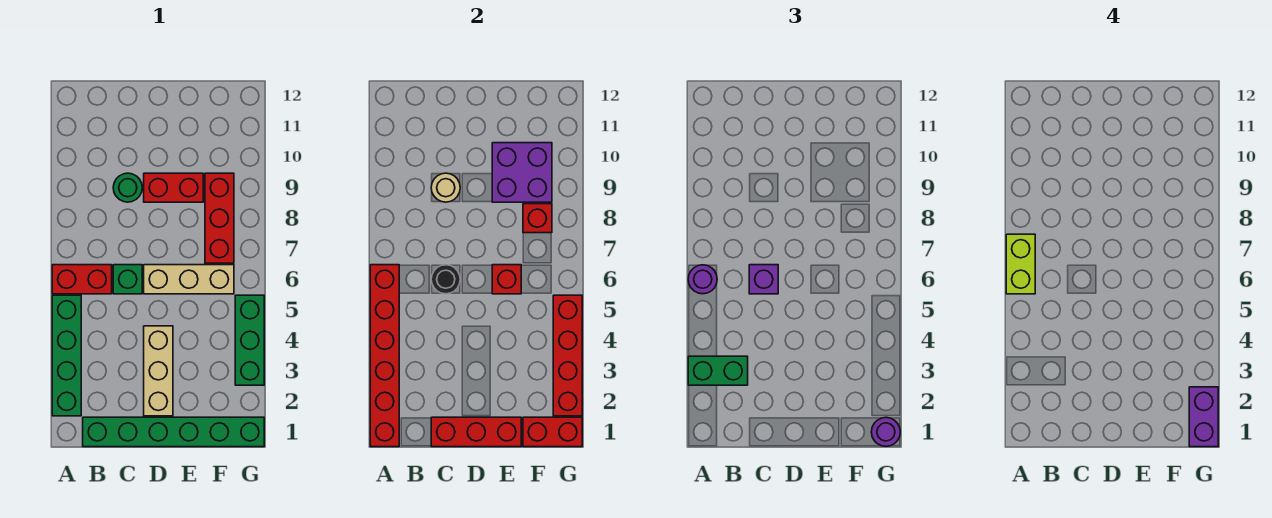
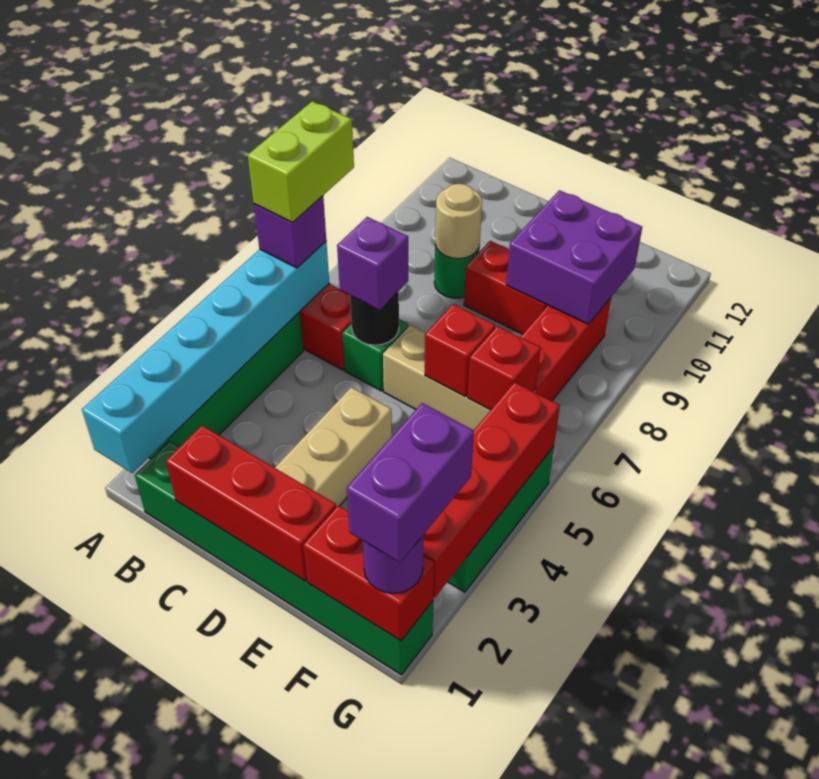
red 1x6 brick [370,265,399,447] -> cyan 1x6 brick [82,242,329,473]
green 1x2 brick [688,356,748,385] -> none
purple 1x1 round brick [688,265,717,294] -> purple 1x1 brick [254,196,326,268]
red 1x1 brick [523,204,552,233] -> red 1x1 brick moved to [468,326,541,410]

